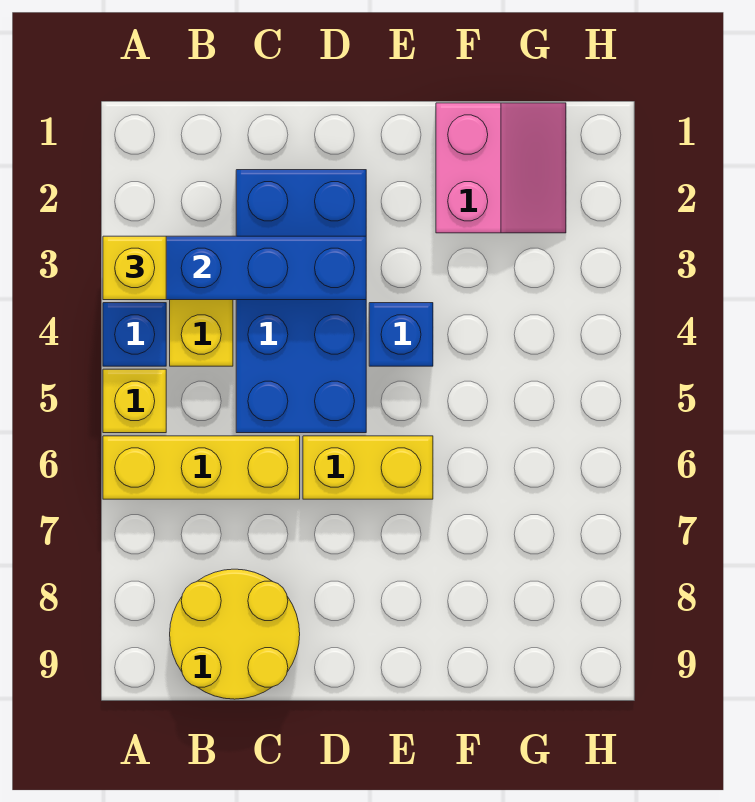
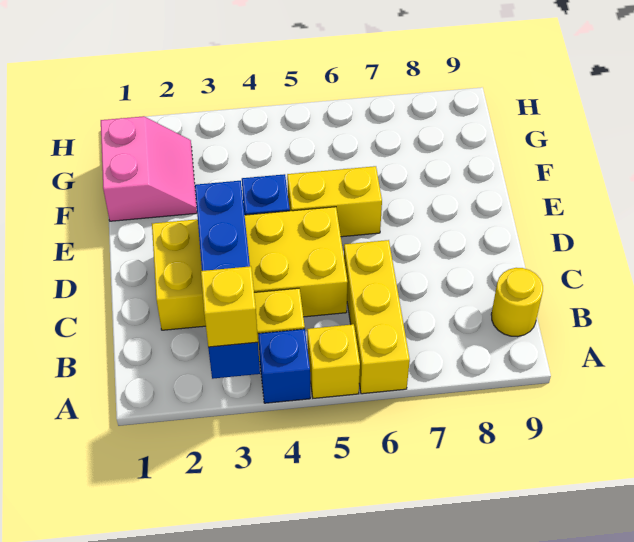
yellow 2x2 round brick [170,569,300,699] -> yellow 1x1 round brick [491,268,543,337]
blue 2x4 brick [236,170,366,433] -> yellow 2x4 brick [152,207,348,330]
yellow 1x2 brick [303,436,433,499] -> yellow 1x2 brick turned to [287,166,382,237]
pink 2x2 slope [436,103,566,233] -> pink 2x2 slope turned to [101,116,197,221]

